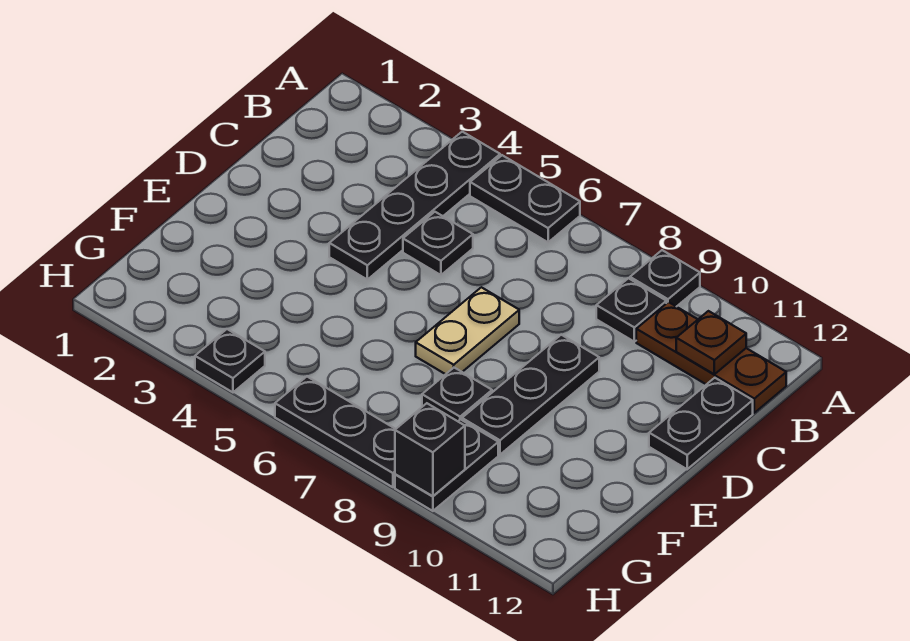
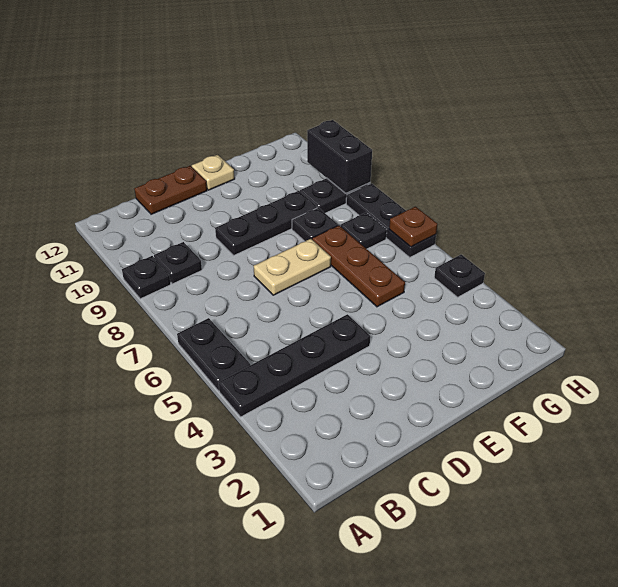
brown 1x3 plate [636,302,786,413] -> brown 1x3 plate moved to [312,225,405,307]
brown 1x1 plate [676,311,746,374] -> brown 1x1 plate moved to [389,207,437,247]
black 1x1 plate [403,212,473,275] -> black 1x1 plate moved to [340,213,387,249]
black 1x2 plate [649,378,753,469] -> brown 1x2 plate [134,166,207,214]
none -> tan 1x1 plate [192,155,235,190]
black 1x1 brick [395,403,465,496] -> black 1x2 brick [307,120,372,193]

